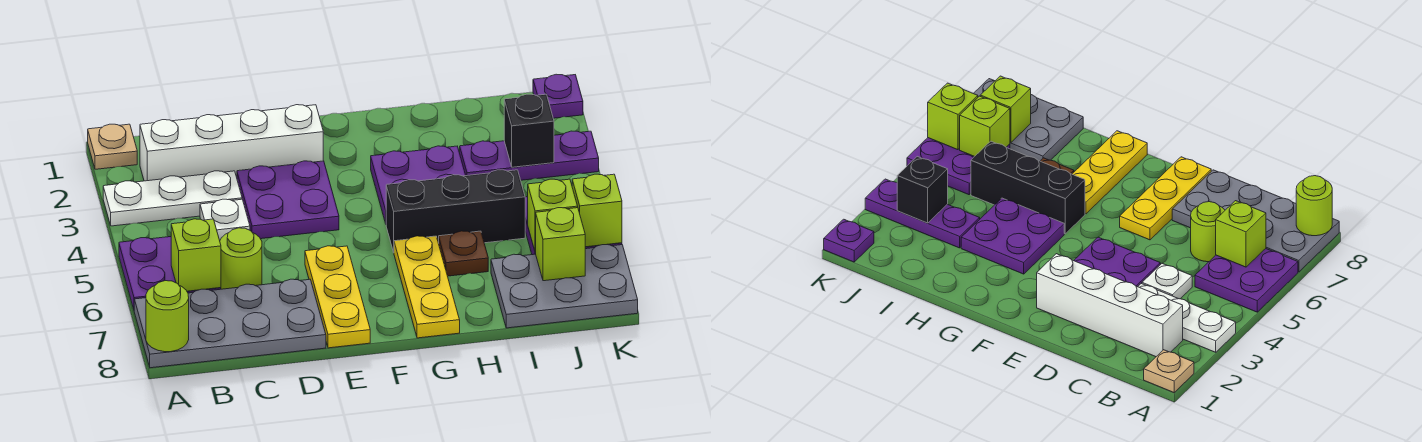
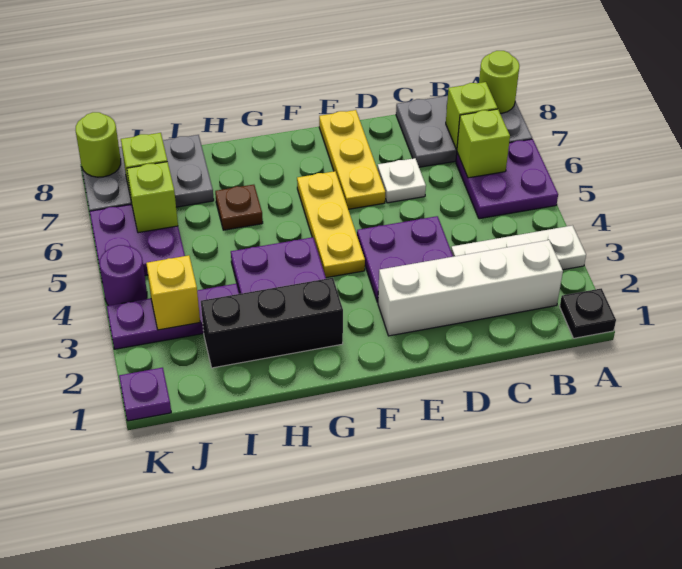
tan 1x1 plate [88,124,137,169] -> black 1x1 plate [560,288,616,338]
grey 2x4 plate [134,279,326,368] -> grey 2x3 plate [396,96,532,167]
white 1x1 plate [200,199,250,240] -> white 1x1 plate moved to [377,158,426,203]
lime 1x1 round brick [220,228,262,289] -> lime 1x1 round brick moved to [75,112,121,177]
black 1x3 brick [386,170,525,252] -> black 1x3 brick moved to [201,278,343,368]
yellow 1x3 plate [394,236,460,338] -> yellow 1x3 plate moved to [297,171,365,278]
black 1x1 brick [504,94,554,167] -> yellow 1x1 brick [146,255,200,330]
none -> purple 1x1 round brick [99,245,147,306]
lime 1x1 brick [572,174,622,247] -> lime 1x1 brick moved to [446,82,497,150]

